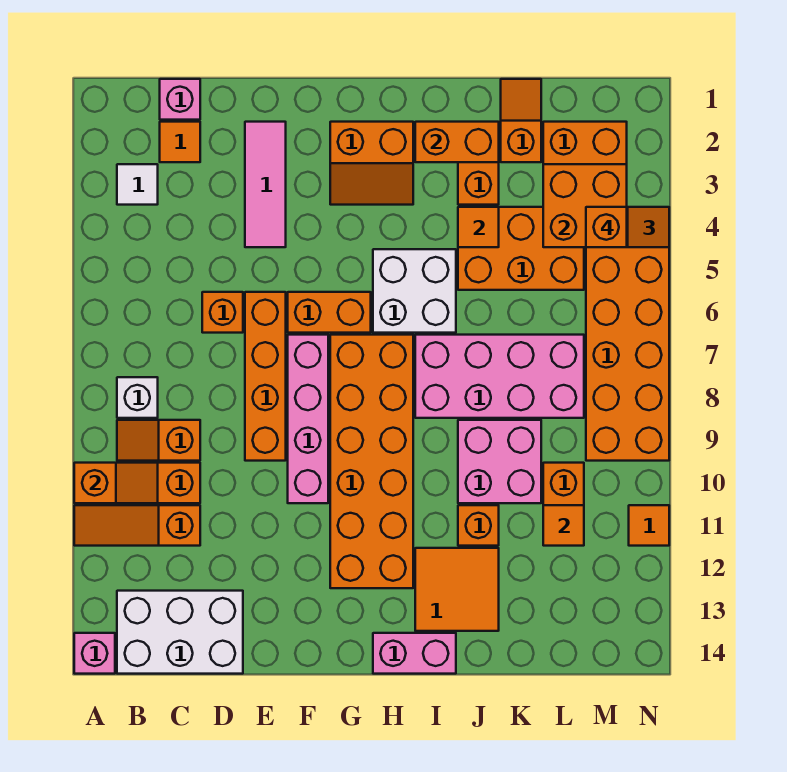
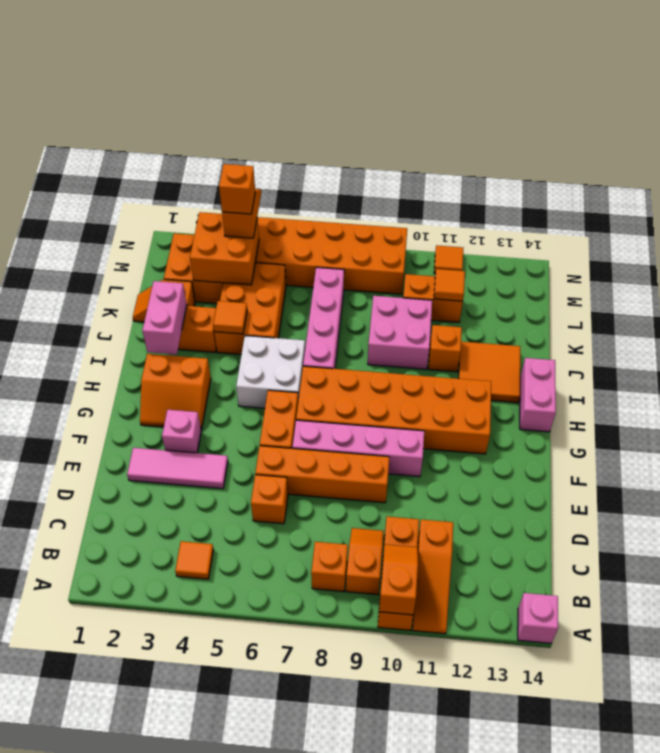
white 1x1 tile [117,164,158,205] -> none
white 1x1 brick [117,377,158,418] -> orange 1x1 brick [311,542,348,592]
orange 1x2 slope [117,420,200,461] -> orange 1x2 slope turned to [346,528,384,595]
white 2x3 brick [117,591,243,674] -> none
pink 1x1 brick [160,79,200,120] -> pink 1x1 brick moved to [162,410,201,453]
orange 1x1 tile [160,122,200,162] -> orange 1x1 tile moved to [175,541,214,579]
orange 2x2 slope [330,122,413,205] -> orange 2x2 slope turned to [140,354,211,430]
orange 1x2 brick [415,122,499,162] -> pink 1x2 brick [142,281,187,355]
pink 2x4 brick [415,335,584,418] -> pink 1x4 brick [303,267,344,369]

